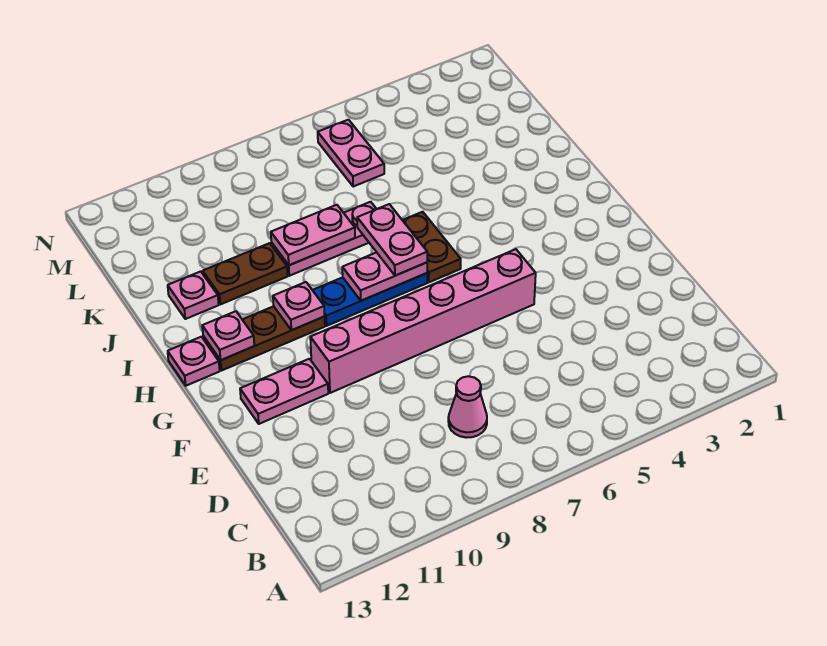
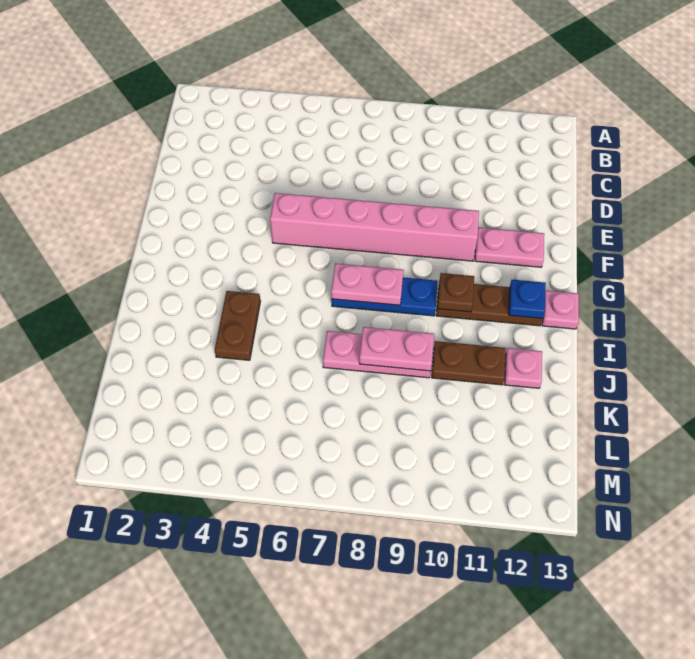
pink 1x1 cone [448,376,487,438] -> none
brown 1x2 plate [403,212,461,282] -> brown 1x2 plate moved to [215,291,260,360]
pink 1x2 plate [357,204,427,276] -> none
pink 1x1 plate [273,282,325,330] -> brown 1x1 plate [437,273,474,312]
pink 1x1 plate [202,311,254,360] -> blue 1x1 plate [509,280,546,319]
pink 1x2 plate [318,120,384,187] -> none

